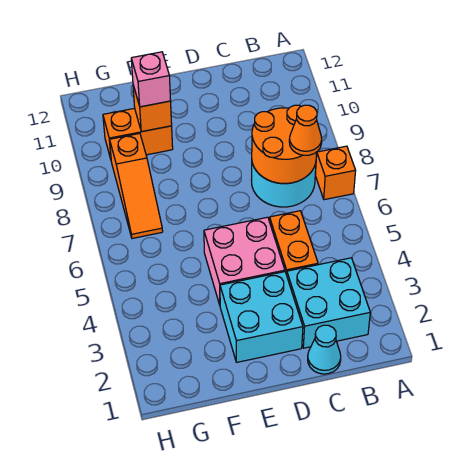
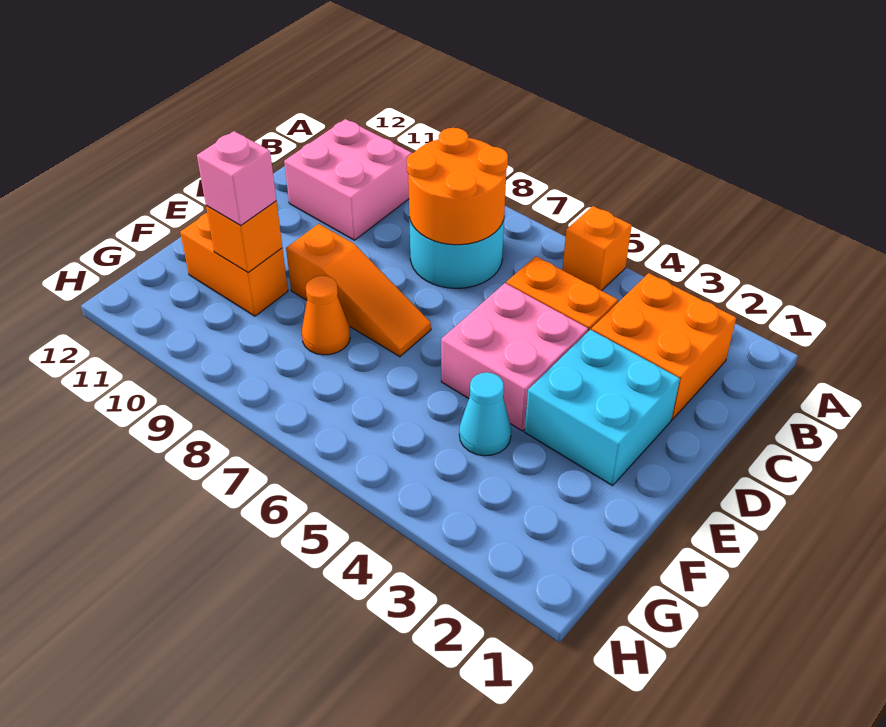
orange 1x1 brick [315,146,356,200] -> orange 1x1 brick moved to [562,206,632,291]
cyan 2x2 brick [287,258,370,348] -> orange 2x2 brick [592,273,736,420]
orange 1x1 cone [289,105,322,155] -> orange 1x1 cone moved to [302,276,350,355]
none -> pink 2x2 brick [284,119,412,240]
cyan 1x1 cone [308,325,341,374] -> cyan 1x1 cone moved to [459,372,511,456]
orange 1x2 brick [103,108,173,159] -> orange 1x2 brick turned to [180,213,288,316]
orange 1x3 slope [110,133,163,238] -> orange 1x3 slope moved to [286,224,431,357]

